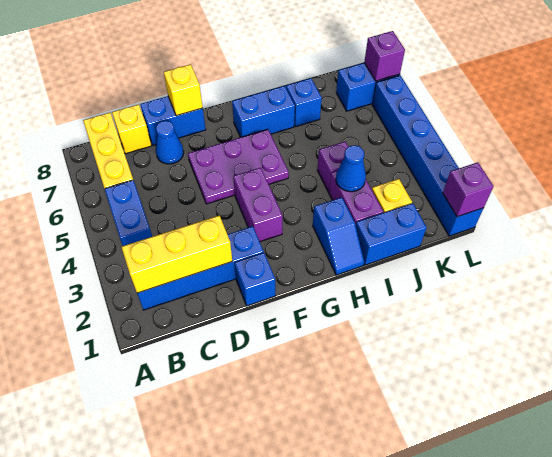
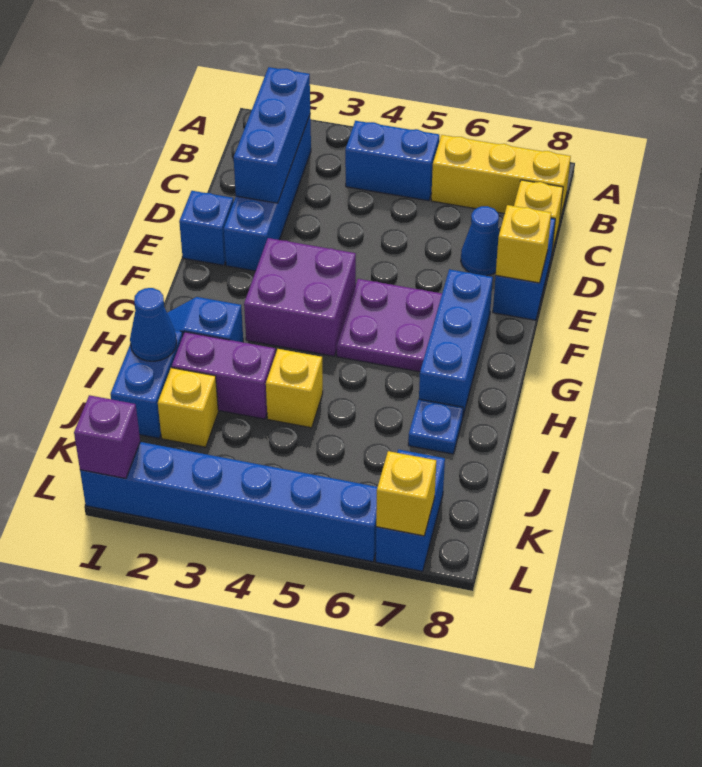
yellow 1x3 brick [122,215,232,293] -> blue 1x3 brick [234,67,310,203]
purple 2x3 plate [188,129,289,204] -> purple 2x2 plate [337,279,442,372]
purple 1x2 brick [233,168,283,242] -> purple 2x2 brick [244,238,356,356]
blue 1x2 brick [232,86,295,137] -> blue 1x3 brick [419,269,493,415]
blue 1x1 cone [336,145,366,192] -> blue 1x1 cone moved to [130,288,177,361]
purple 1x1 brick [317,142,348,192] -> yellow 1x1 brick [266,349,323,428]
blue 1x1 brick [286,78,322,127] -> blue 1x1 plate [408,399,463,454]
purple 1x1 brick [364,31,405,81] -> yellow 1x1 brick [376,451,436,536]

